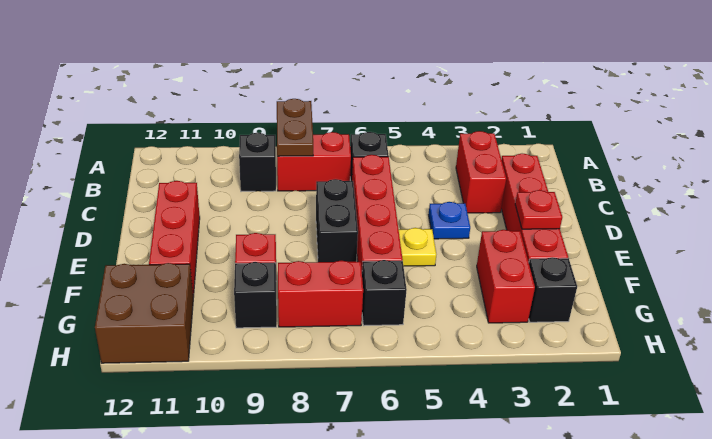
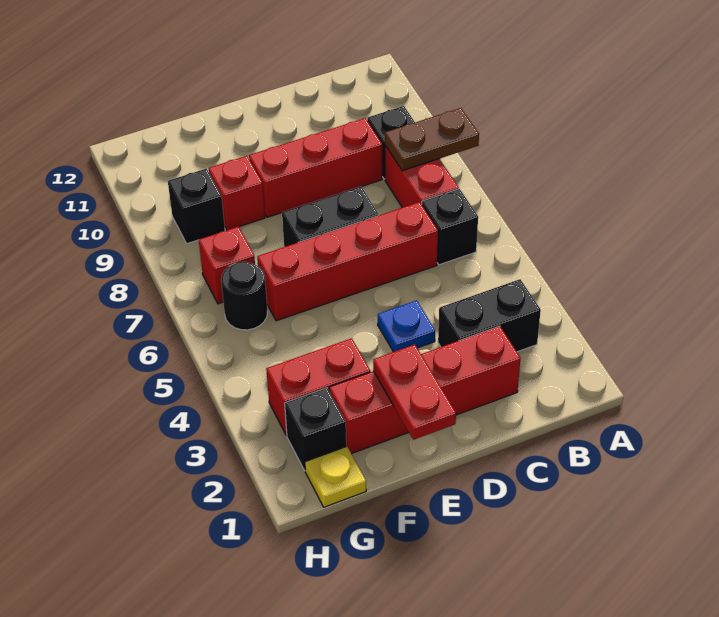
red 1x2 brick [456,131,506,213] -> black 1x2 brick [438,279,541,352]
red 1x3 brick [149,181,200,297] -> red 1x3 brick moved to [249,118,382,217]
red 1x1 plate [515,190,562,229] -> red 1x2 plate [373,345,456,440]
yellow 1x1 plate [399,228,436,266] -> yellow 1x1 plate moved to [305,446,366,507]
black 1x1 brick [362,260,407,326] -> black 1x1 round brick [221,262,268,330]
red 1x2 brick [278,261,363,327] -> red 1x1 brick [199,227,255,304]
brown 2x2 brick [95,263,193,363] -> none

